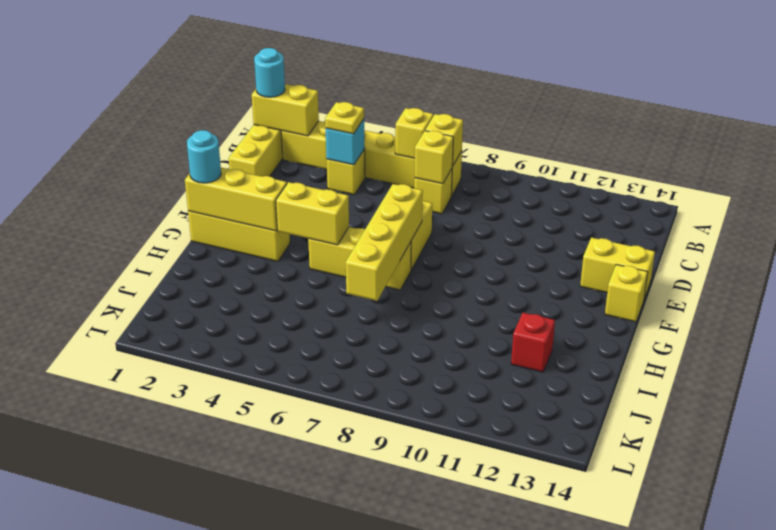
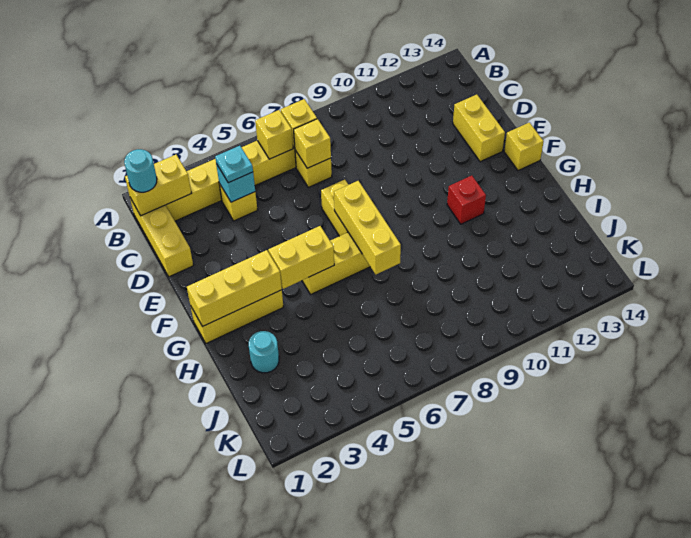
yellow 1x1 plate [325,102,364,134] -> cyan 1x1 plate [215,146,253,183]
yellow 1x2 brick [580,237,655,299] -> yellow 1x2 brick turned to [453,95,505,162]
yellow 1x4 brick [346,184,423,301] -> yellow 1x3 brick [334,181,401,274]
cyan 1x1 round brick [187,130,221,183] -> cyan 1x1 round brick moved to [249,331,279,373]
red 1x1 brick [511,313,555,372] -> red 1x1 brick moved to [447,176,486,224]

